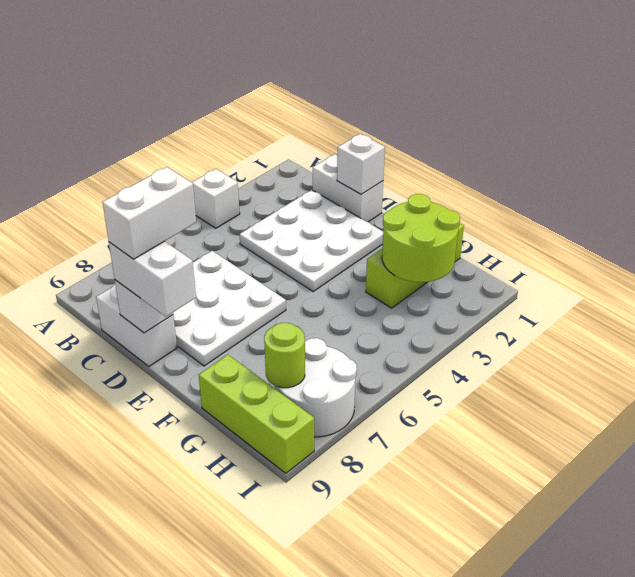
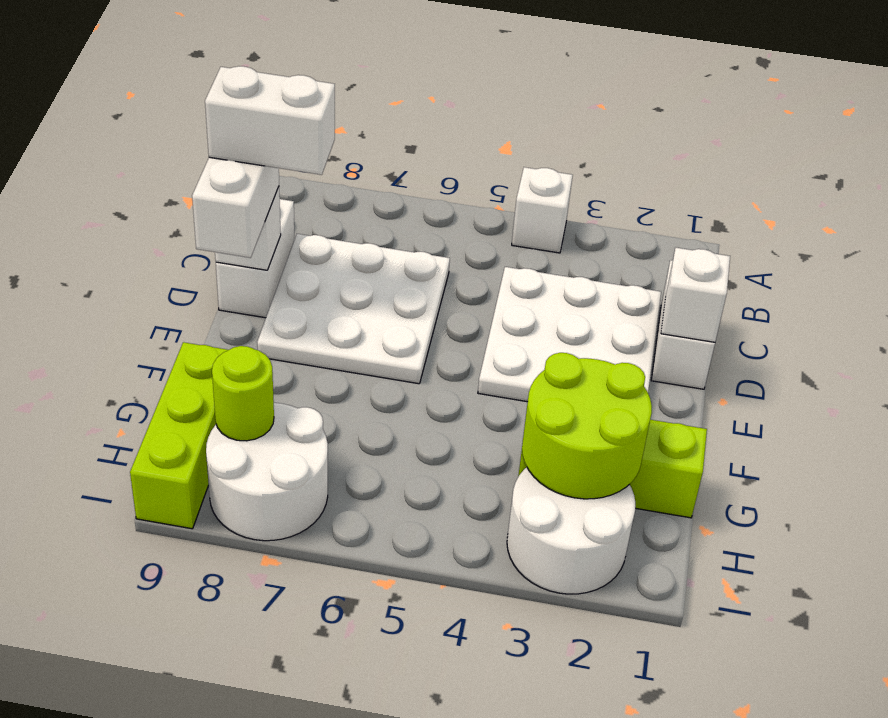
none -> white 2x2 round brick [507,467,635,594]

